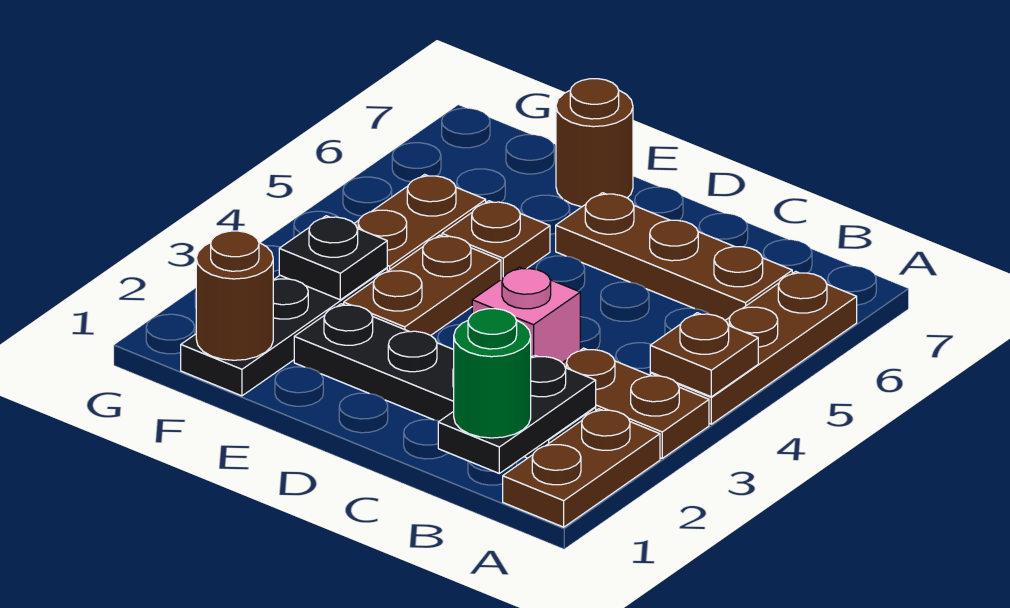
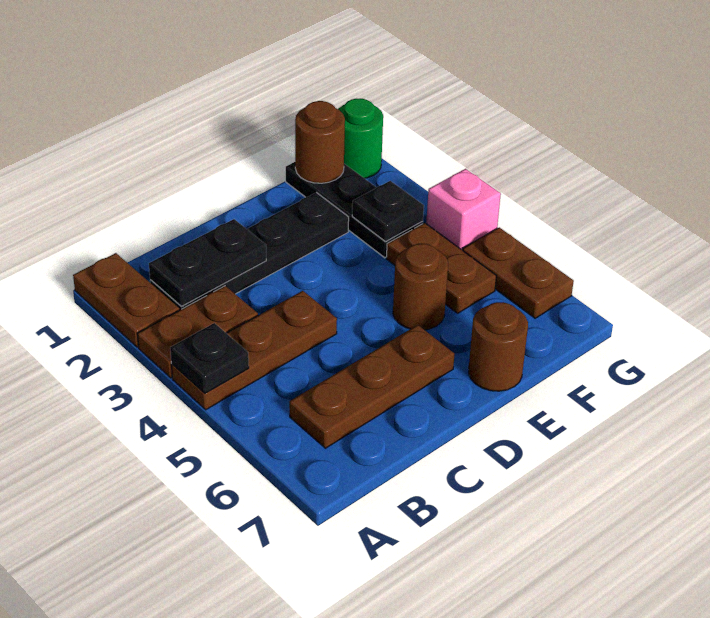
brown 1x3 plate [650,272,857,424] -> brown 1x3 plate turned to [171,291,337,410]
brown 1x1 plate [650,313,758,397] -> black 1x1 plate [170,323,249,393]
black 1x2 plate [438,355,596,473] -> black 1x2 plate turned to [149,219,266,306]
green 1x1 round brick [453,309,531,438] -> green 1x1 round brick moved to [338,99,383,178]
pink 1x1 brick [472,267,580,363] -> pink 1x1 brick moved to [426,169,501,250]
brown 1x2 plate [344,235,501,335] -> brown 1x2 plate moved to [463,227,574,318]
brown 1x1 plate [442,201,550,279] -> brown 1x1 round brick [393,244,448,330]

